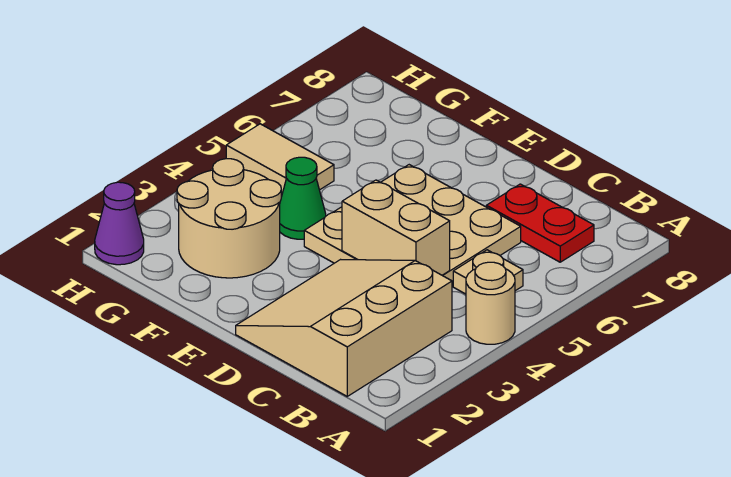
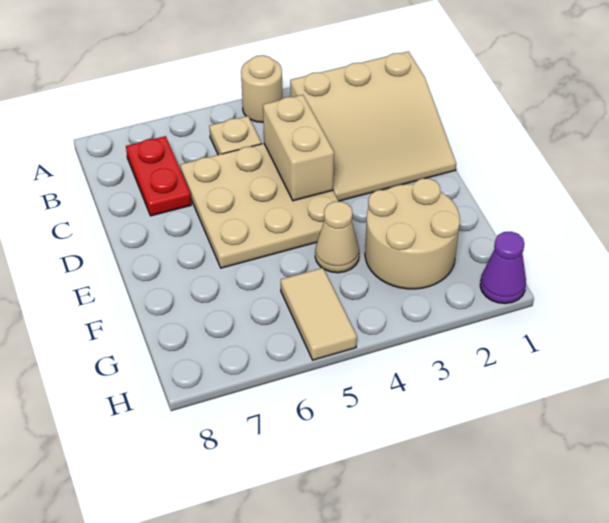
green 1x1 cone [280,157,326,239] -> tan 1x1 cone [315,201,359,273]

